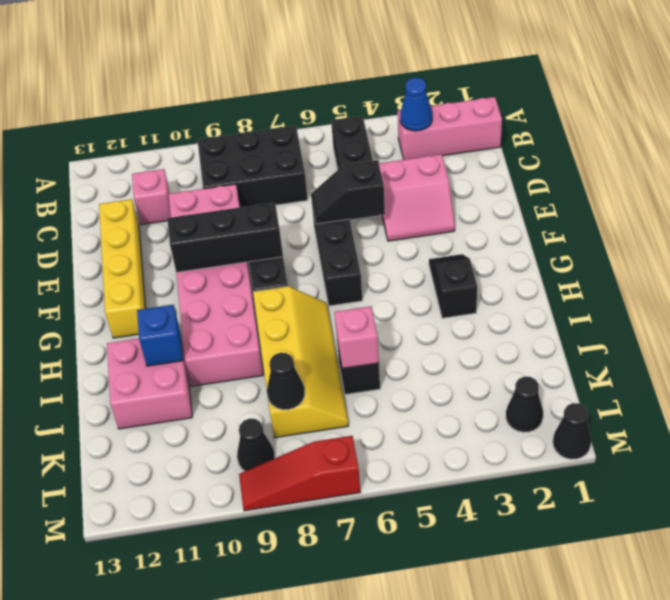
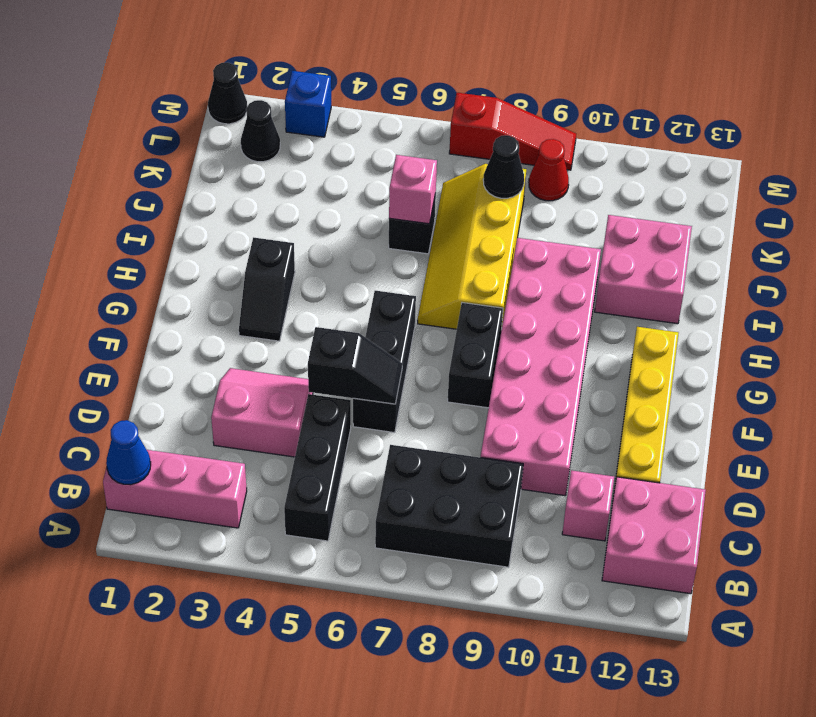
blue 1x1 cone [400,78,432,131] -> blue 1x1 cone moved to [106,420,151,485]
none -> pink 2x2 brick [602,477,706,594]
black 1x3 brick [167,202,283,272] -> none
blue 1x1 brick [137,305,183,366] -> blue 1x1 brick moved to [285,71,331,137]
black 1x1 cone [237,419,275,471] -> red 1x1 cone [529,139,569,201]

